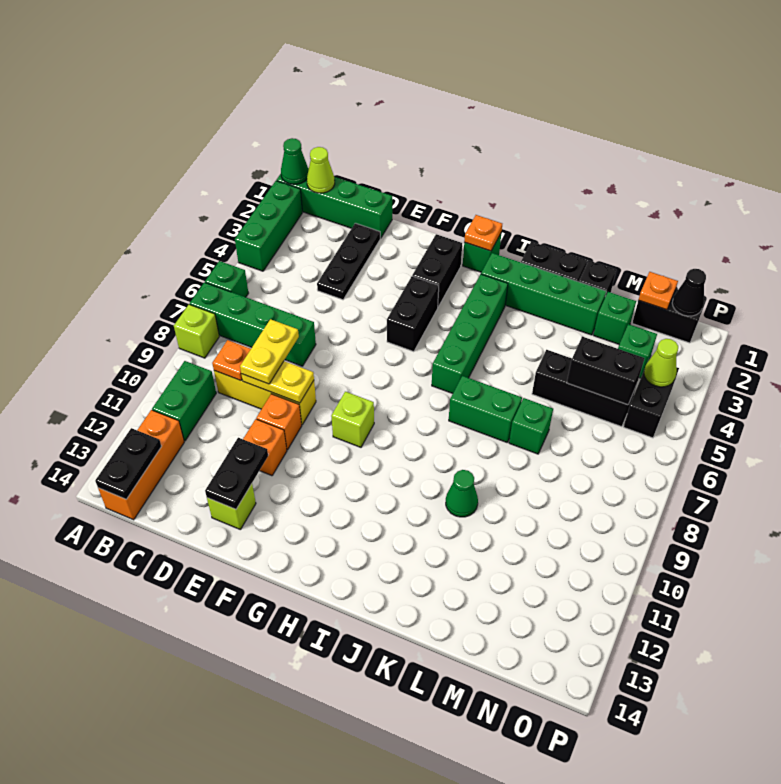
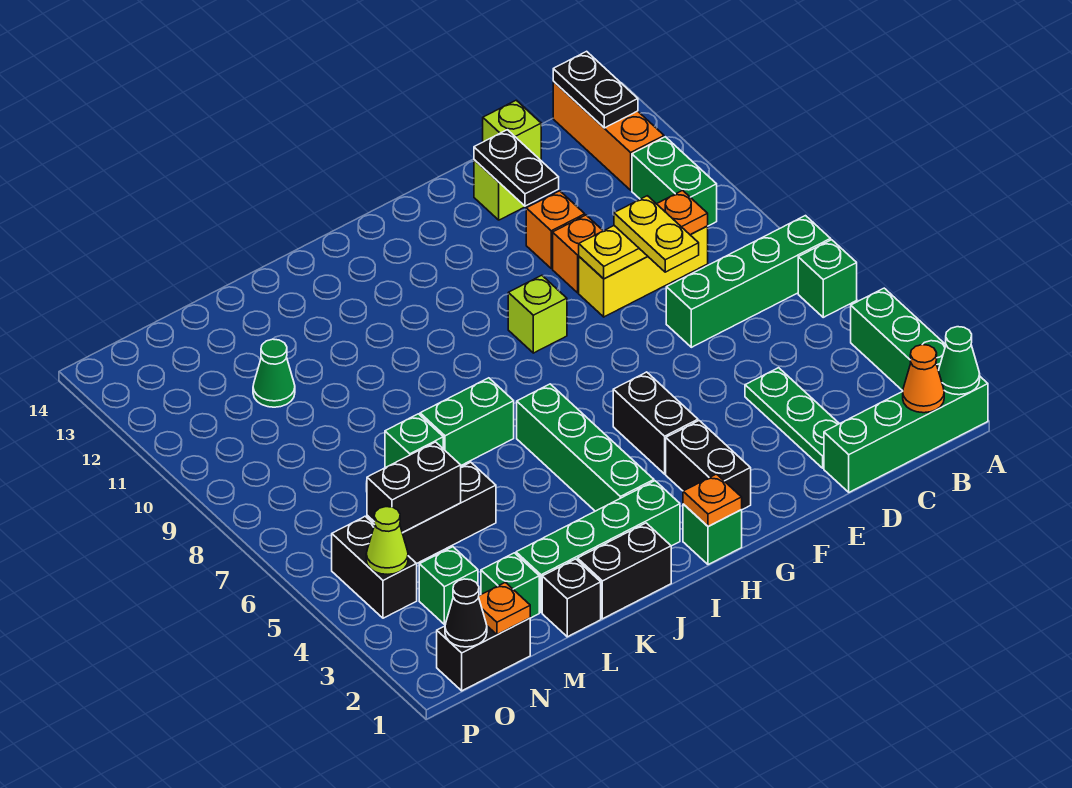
lime 1x1 brick [174,304,219,358] -> lime 1x1 brick moved to [483,100,541,160]
lime 1x1 cone [307,147,335,193] -> orange 1x1 cone [903,345,944,413]
black 1x3 plate [317,223,380,300] -> green 1x3 plate [745,368,839,468]
green 1x1 cone [446,470,478,517] -> green 1x1 cone moved to [253,339,295,407]

